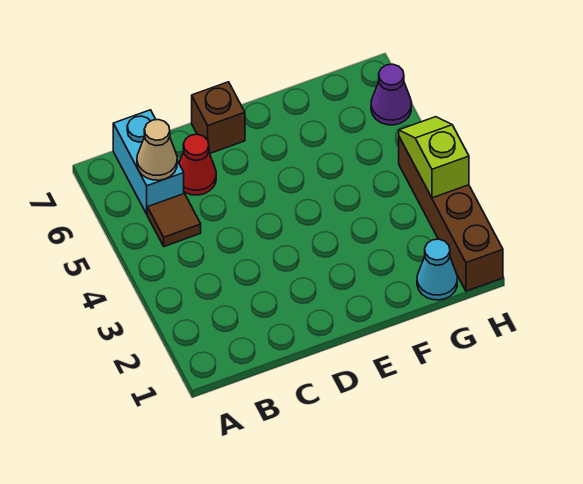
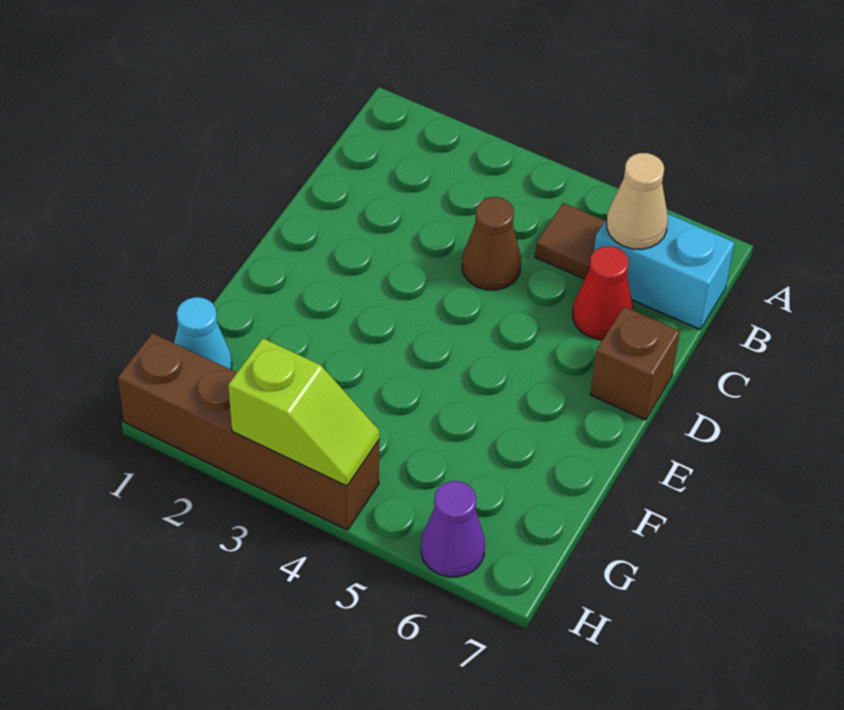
none -> brown 1x1 cone [462,197,521,290]

